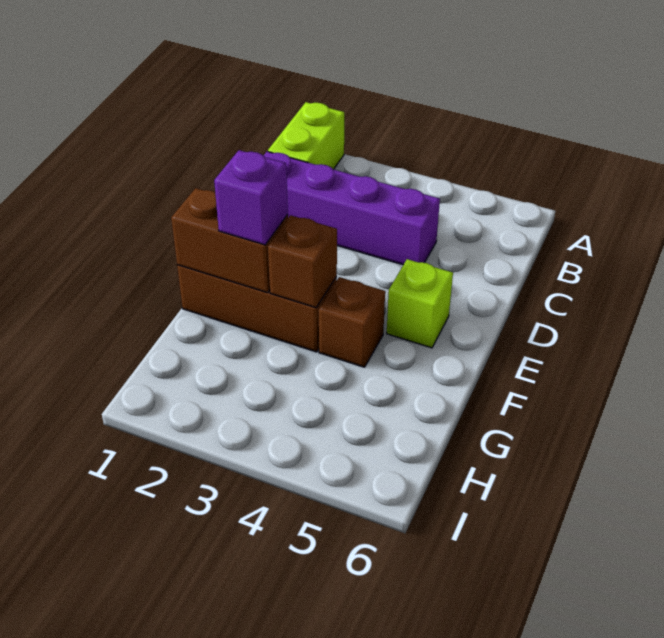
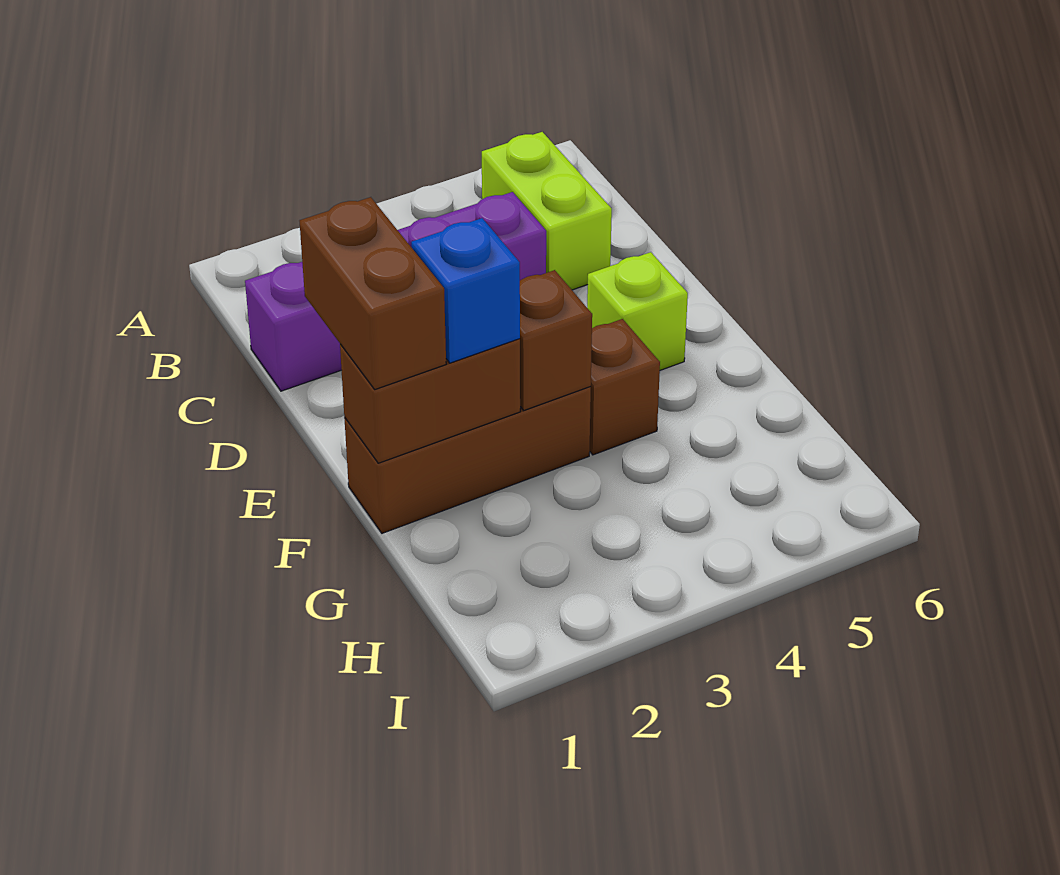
lime 1x2 brick [268,102,344,169] -> lime 1x2 brick moved to [482,132,612,290]
none -> brown 1x2 brick [300,197,446,389]
purple 1x1 brick [214,150,288,245] -> blue 1x1 brick [411,218,520,363]

